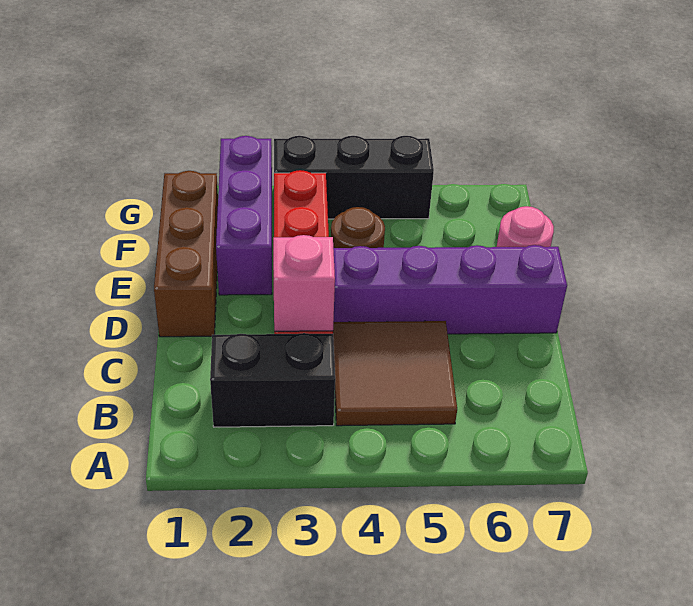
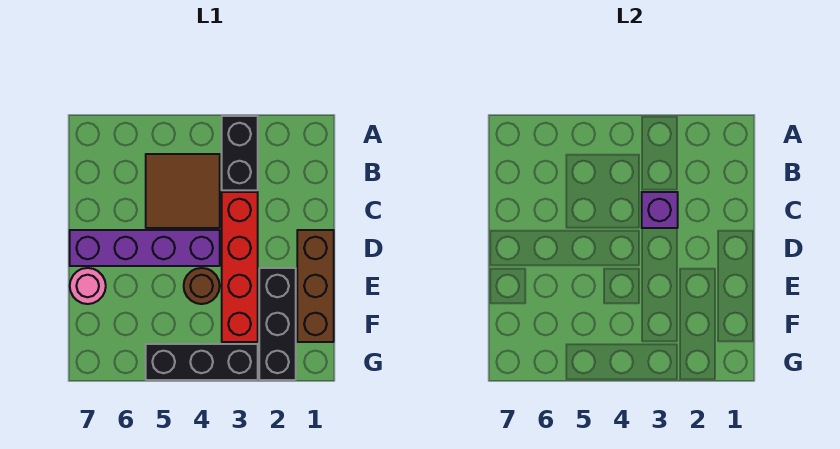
black 1x2 brick [210,333,335,427] -> black 1x2 brick turned to [222,116,258,190]
pink 1x1 brick [273,235,335,331] -> purple 1x1 brick [642,192,678,228]
purple 1x3 brick [216,136,272,295] -> black 1x3 brick [259,268,296,380]

